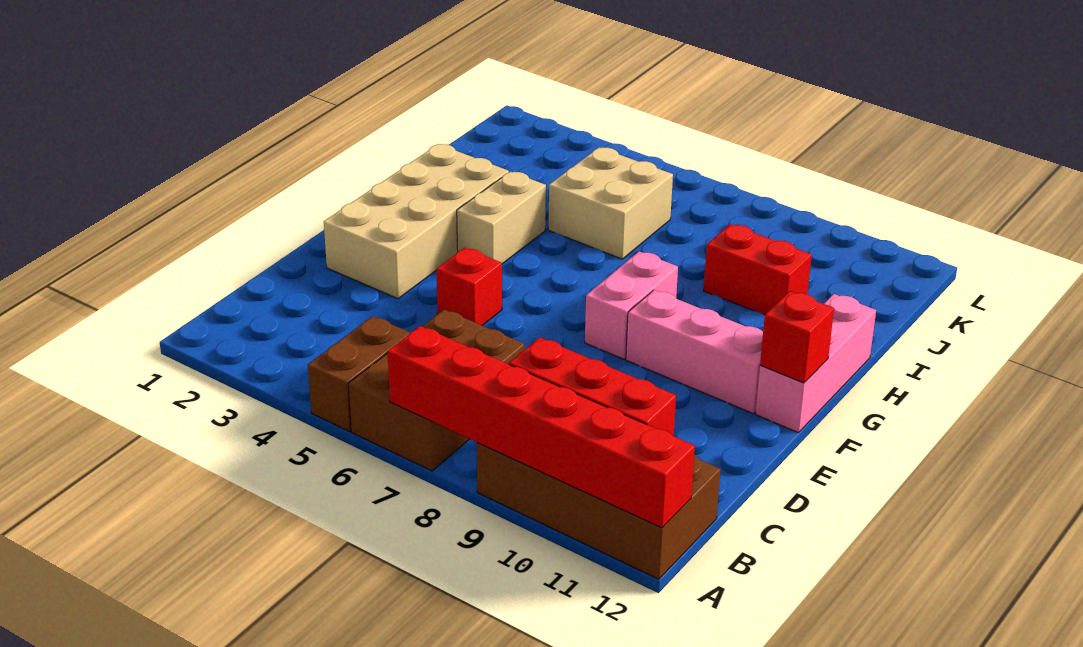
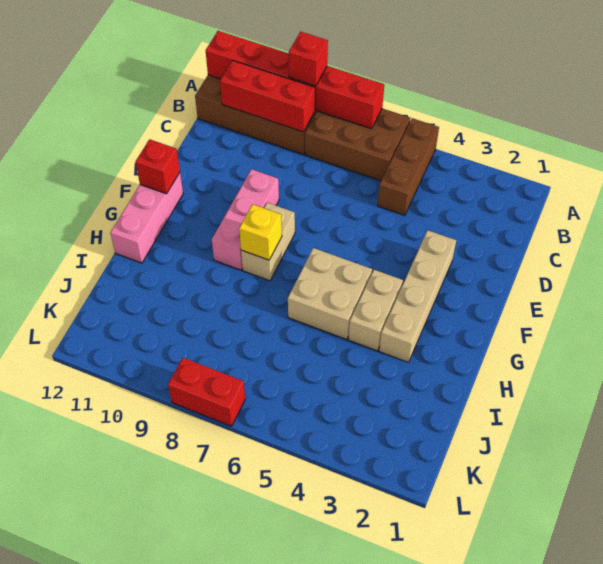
brown 1x2 brick [308,316,410,431] -> brown 1x3 brick [378,118,439,216]
brown 2x3 brick [348,310,524,471] -> brown 2x3 brick turned to [305,108,410,181]
tan 2x4 brick [324,144,509,299] -> tan 1x4 brick [379,230,456,362]
red 1x1 brick [437,248,502,326] -> red 1x1 brick moved to [289,32,328,86]
pink 1x2 brick [585,251,678,359] -> tan 1x2 brick [241,203,295,281]
pink 1x3 brick [626,290,763,413] -> pink 1x3 brick turned to [212,169,279,270]
none -> yellow 1x1 brick [239,204,282,260]
tan 2x2 brick [548,147,673,259] -> tan 2x2 brick moved to [288,248,372,340]
red 1x2 brick [704,224,812,315] -> red 1x2 brick moved to [168,358,245,426]

